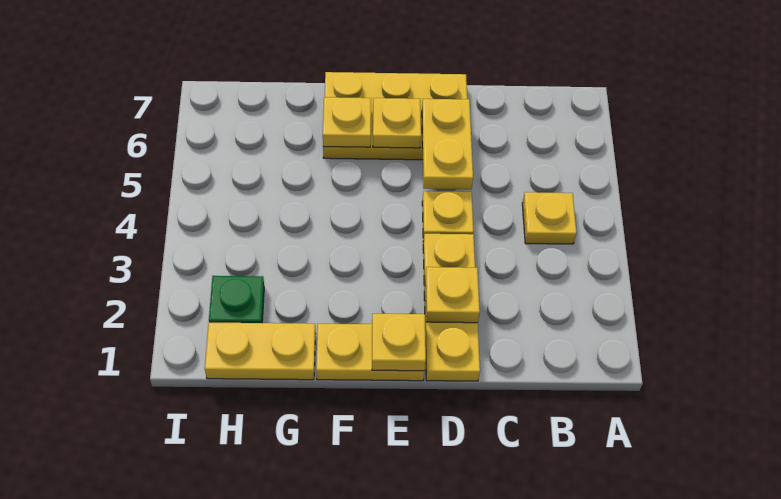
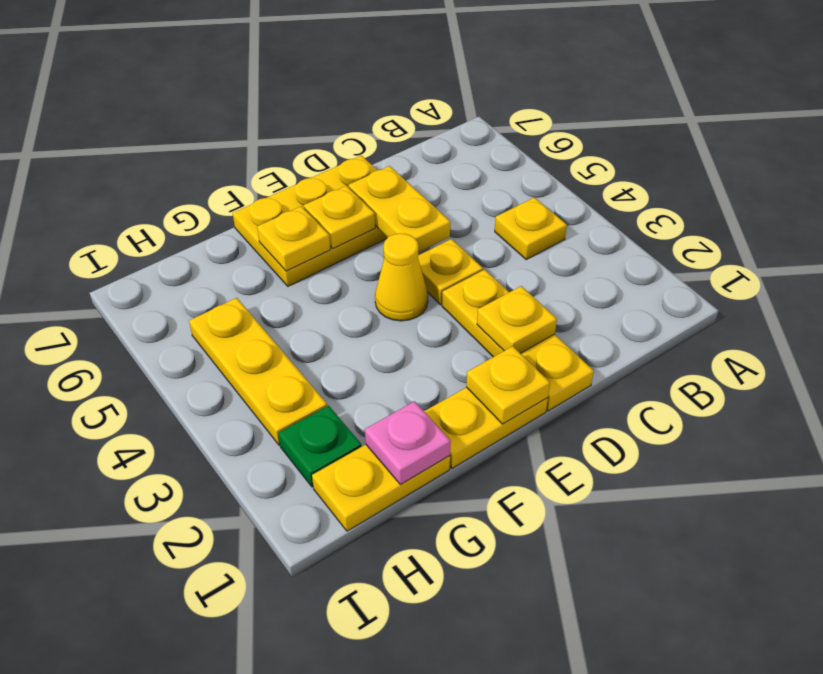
none -> yellow 1x1 cone [375,233,428,321]
none -> pink 1x1 plate [365,401,451,484]
none -> yellow 1x3 plate [189,298,327,445]

